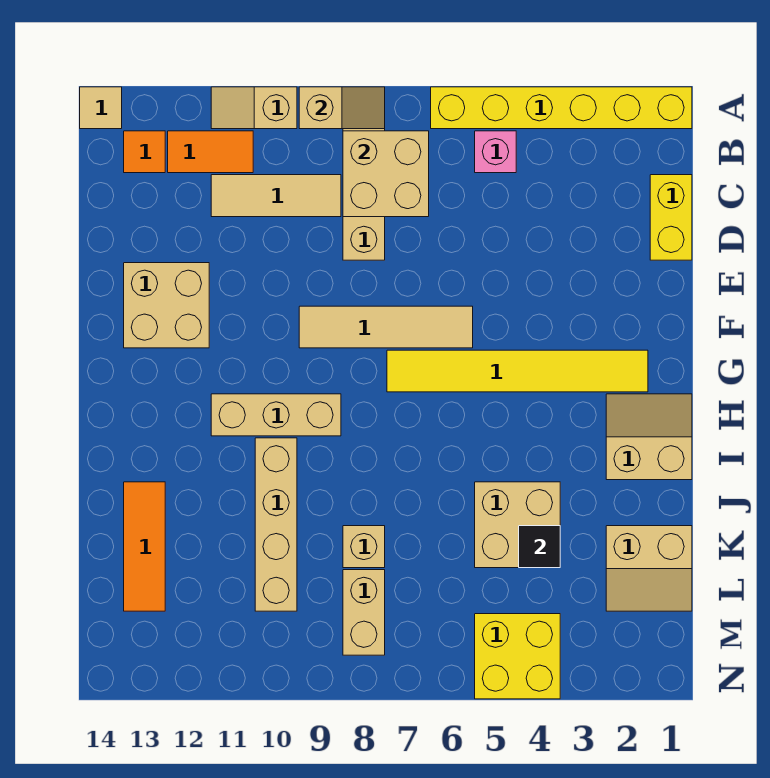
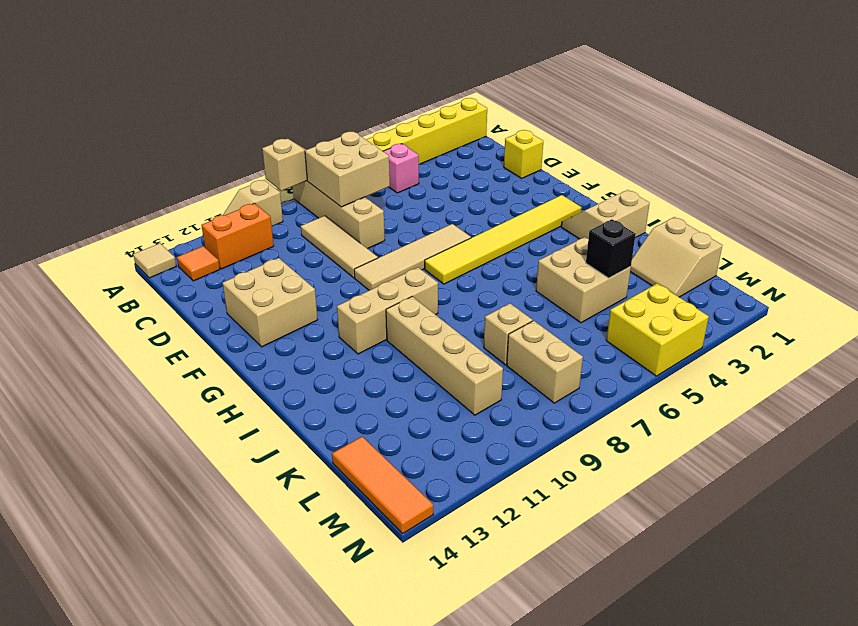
orange 1x2 tile [168,131,253,173] -> orange 1x2 brick [201,203,274,269]
yellow 1x2 brick [650,175,692,260] -> yellow 1x1 brick [504,130,543,178]
tan 1x3 tile [211,175,341,217] -> tan 1x3 tile turned to [301,216,378,278]
orange 1x3 tile [124,482,165,611] -> orange 1x3 tile moved to [332,437,433,533]
tan 2x2 slope [606,526,692,611] -> tan 2x2 slope turned to [630,217,722,297]
black 1x1 tile [519,526,560,568] -> black 1x1 brick [586,219,636,278]

